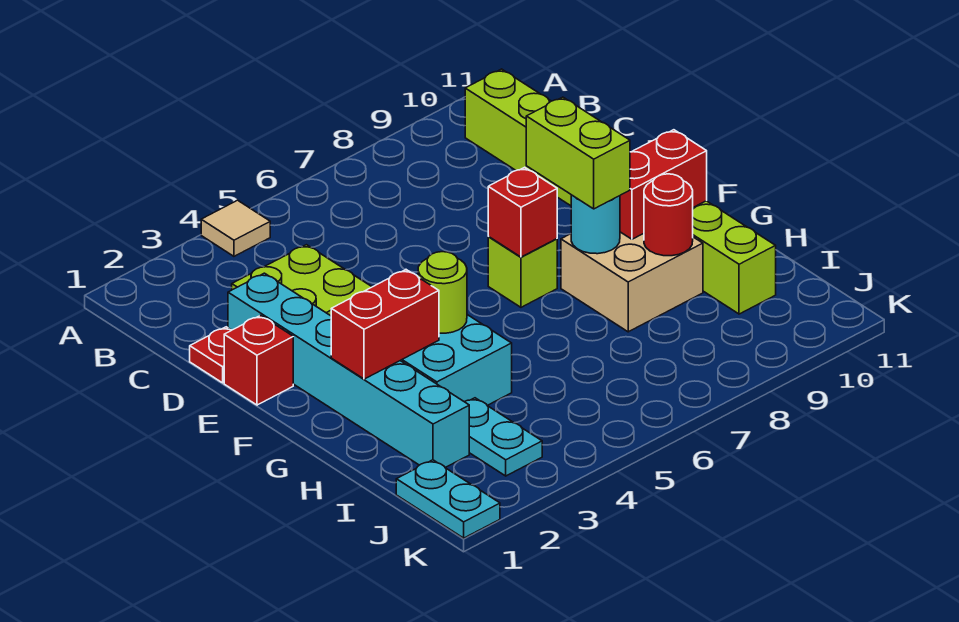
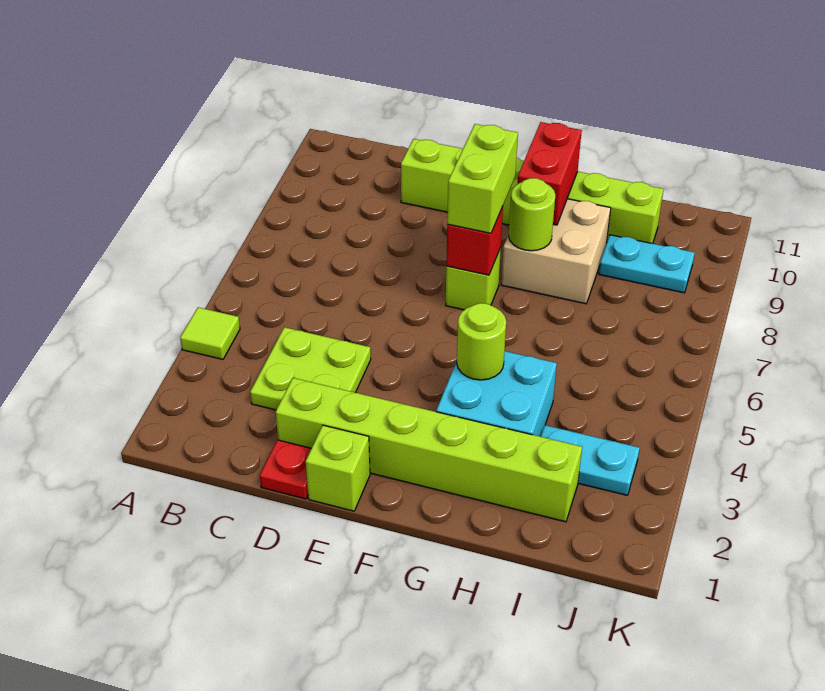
tan 1x1 tile [201,200,270,256] -> lime 1x1 tile [180,307,240,359]
lime 1x8 brick [465,69,776,314] -> lime 1x6 brick [401,139,664,244]
cyan 1x6 brick [228,273,469,468] -> lime 1x6 brick [276,378,582,522]
red 1x1 brick [224,315,293,405] -> lime 1x1 brick [306,425,370,511]
lime 1x2 brick [526,97,630,209] -> lime 1x2 brick turned to [447,124,518,233]
red 1x2 brick [331,270,439,379] -> none
cyan 1x1 round brick [571,195,620,254] -> lime 1x1 round brick [509,178,555,251]
red 1x1 round brick [644,174,693,256] -> none
cyan 1x2 plate [396,460,500,538] -> cyan 1x2 plate moved to [599,235,694,293]

